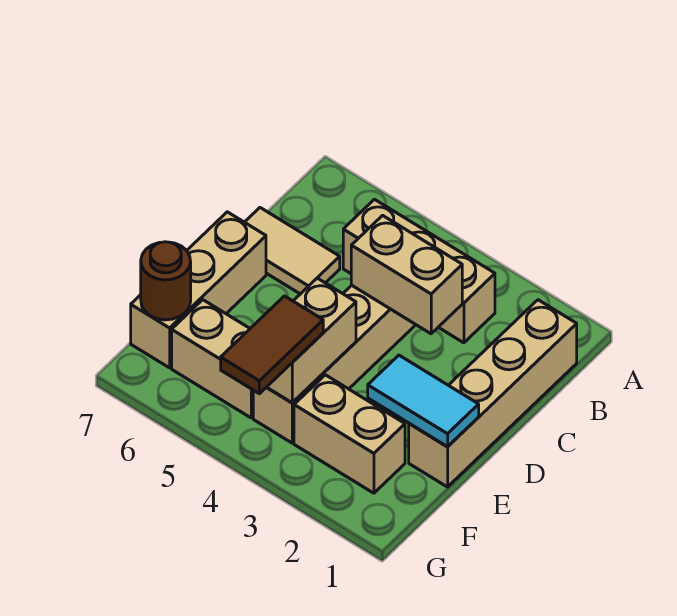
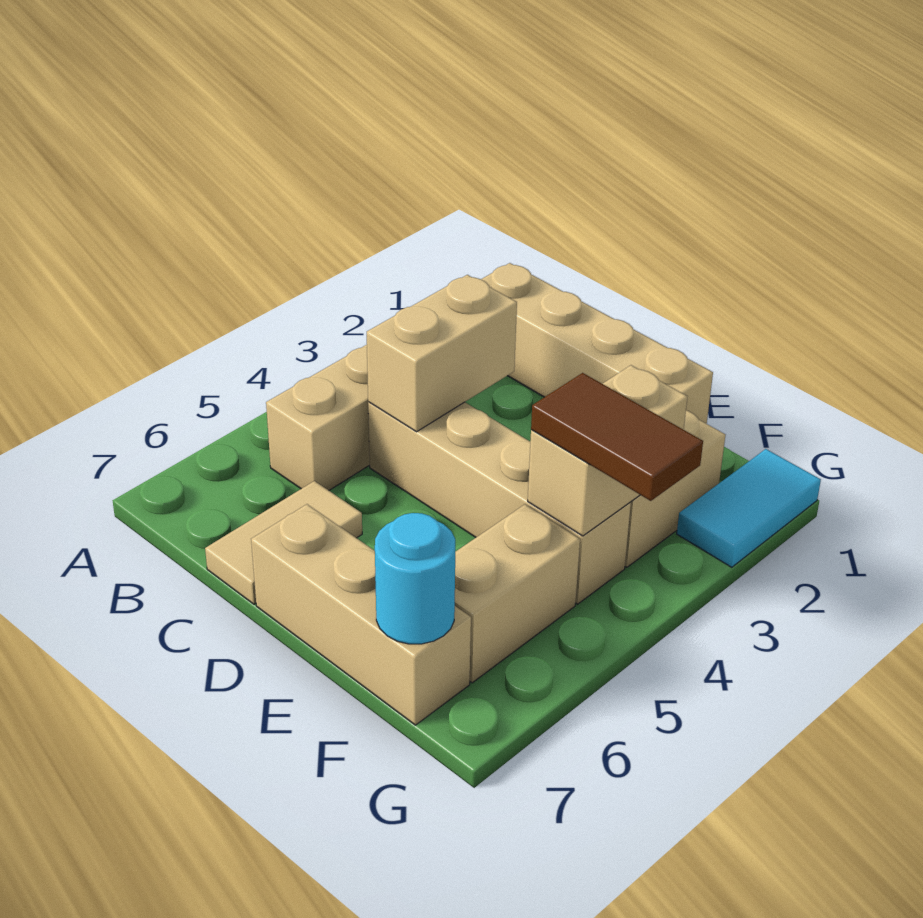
cyan 1x2 tile [368,355,479,447] -> cyan 1x2 tile moved to [677,449,821,567]
tan 1x2 brick [267,278,356,403] -> tan 1x2 brick turned to [528,365,687,536]
brown 1x1 round brick [141,242,191,320] -> cyan 1x1 round brick [375,513,455,644]

